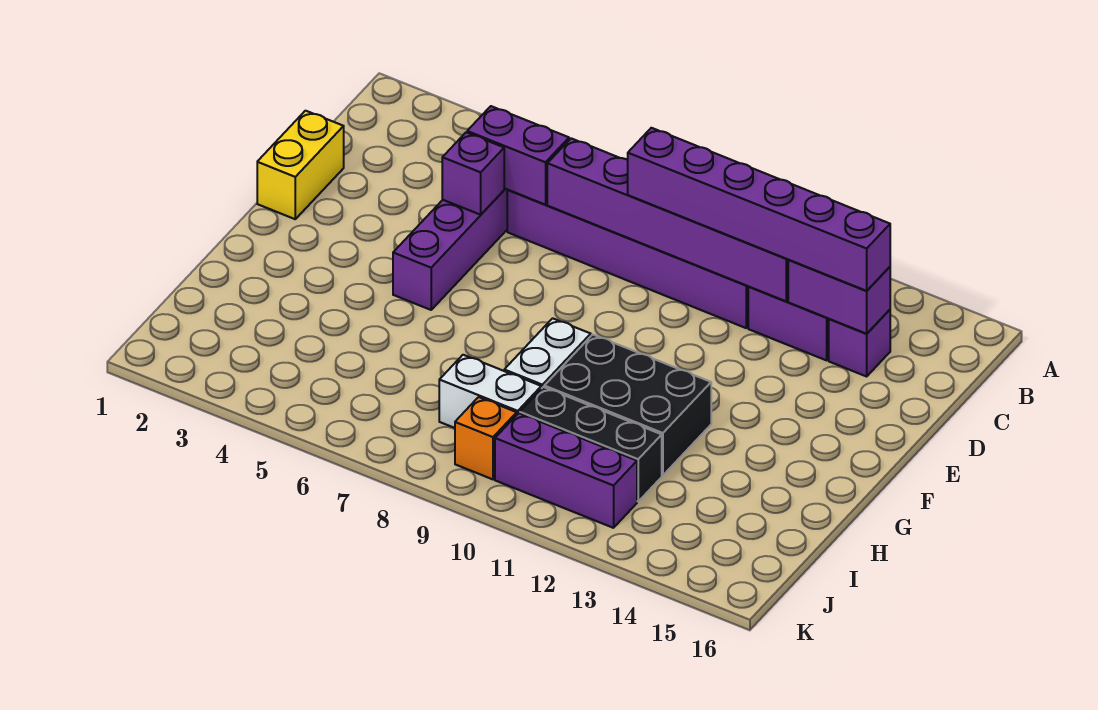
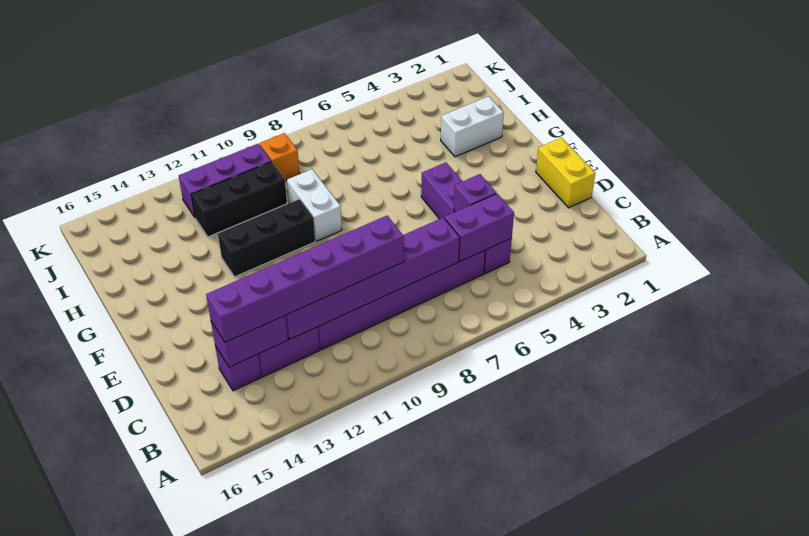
black 2x3 brick [544,335,711,475] -> black 1x3 brick [218,199,315,277]
white 1x2 brick [439,355,541,428] -> white 1x2 brick moved to [441,96,504,157]

